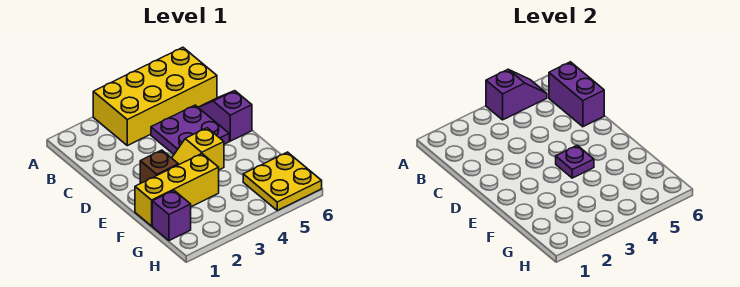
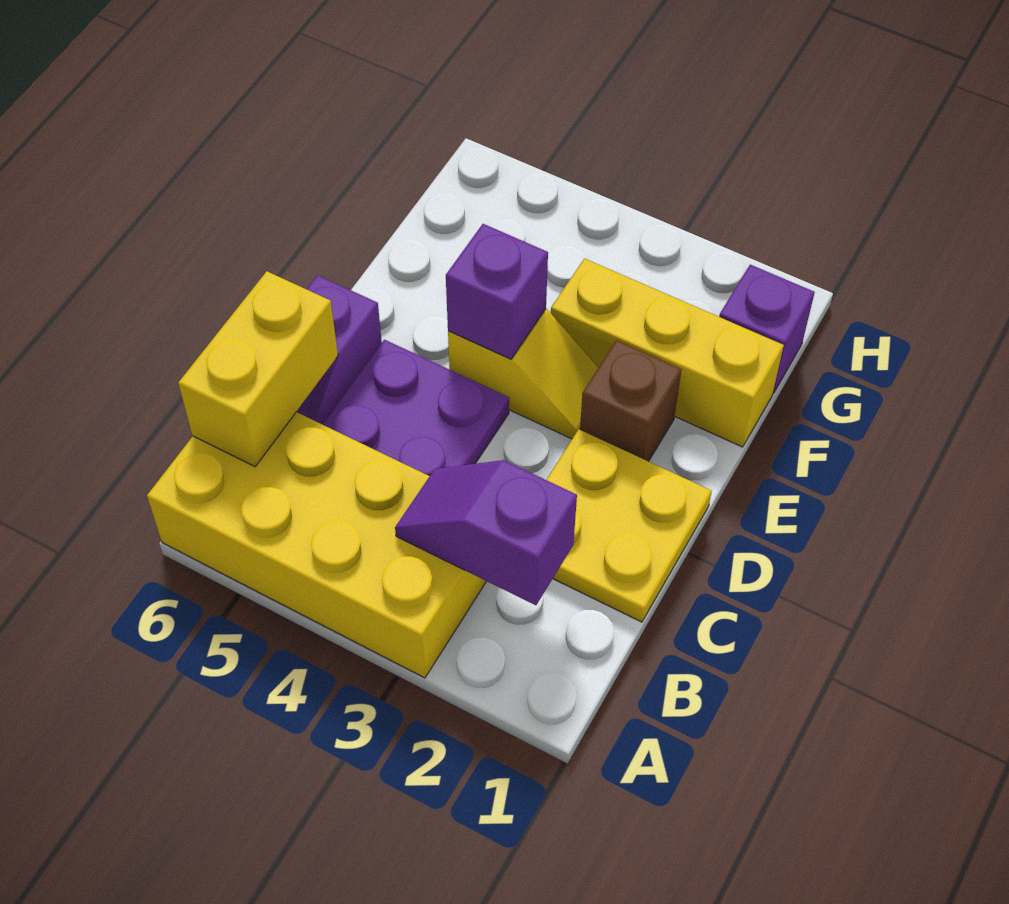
purple 1x2 slope [486,70,547,120] -> purple 1x2 slope moved to [395,460,577,605]
purple 1x2 brick [549,62,604,127] -> yellow 1x2 brick [178,271,338,467]
purple 1x1 plate [556,145,594,178] -> purple 1x1 brick [446,224,548,359]
yellow 2x2 plate [243,152,322,210] -> yellow 2x2 plate moved to [546,429,712,622]

